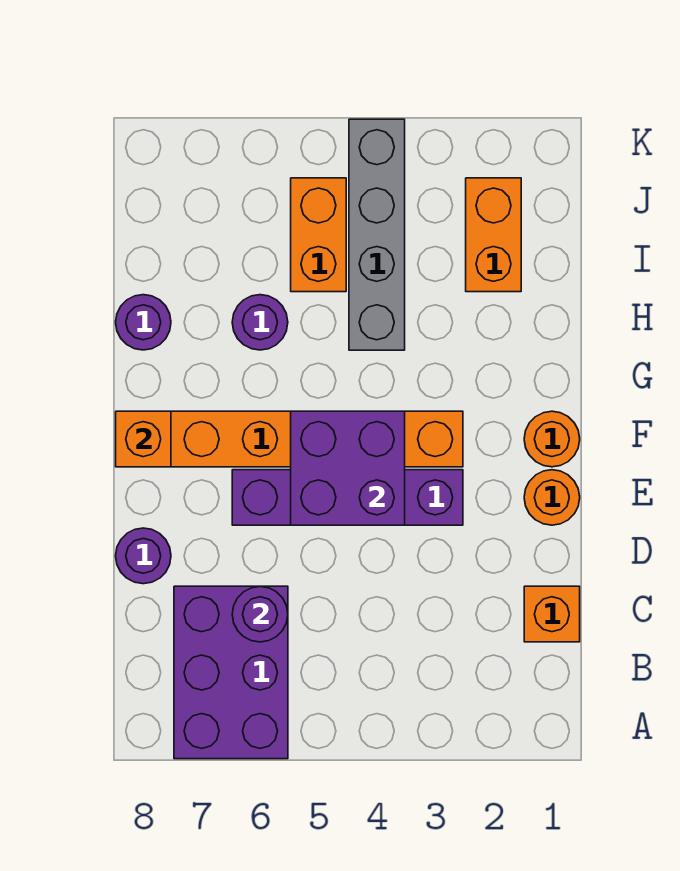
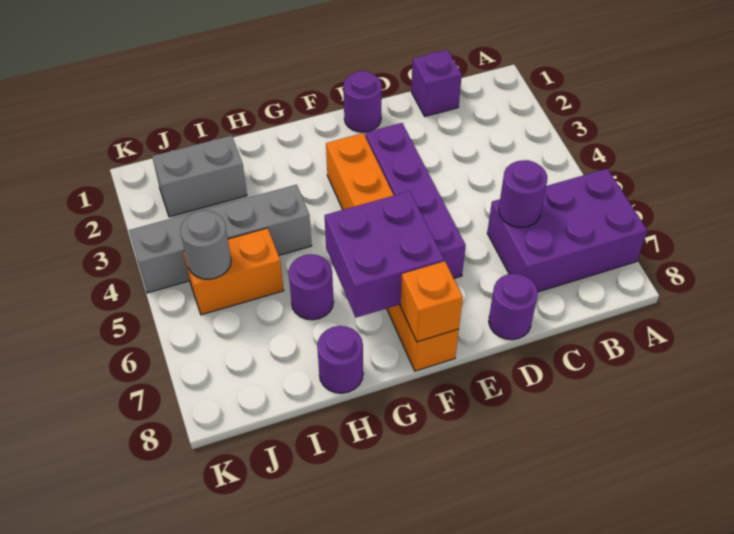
orange 1x1 brick [524,586,580,642] -> purple 1x1 brick [411,50,462,116]
orange 1x1 round brick [524,470,580,525] -> purple 1x1 round brick [344,71,382,132]
purple 2x2 brick [291,411,405,525] -> purple 2x2 brick moved to [325,191,444,318]
orange 1x1 round brick [524,411,580,467] -> none
orange 1x2 brick [466,178,521,292] -> grey 1x2 brick [152,136,247,217]
none -> grey 1x1 round brick [180,211,231,279]

